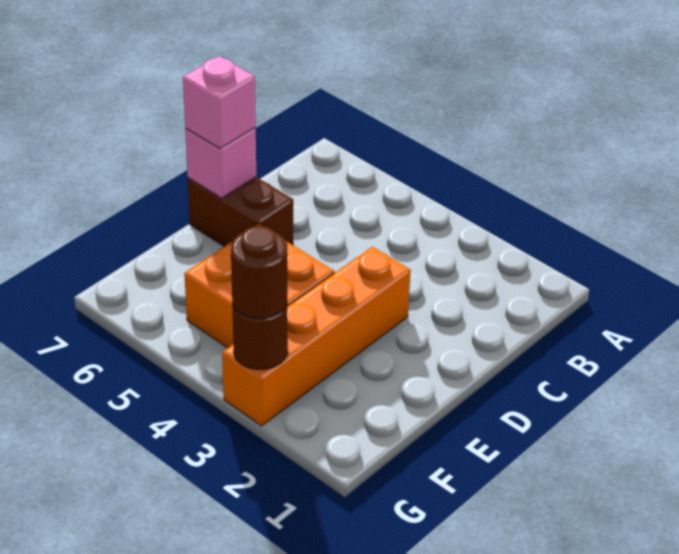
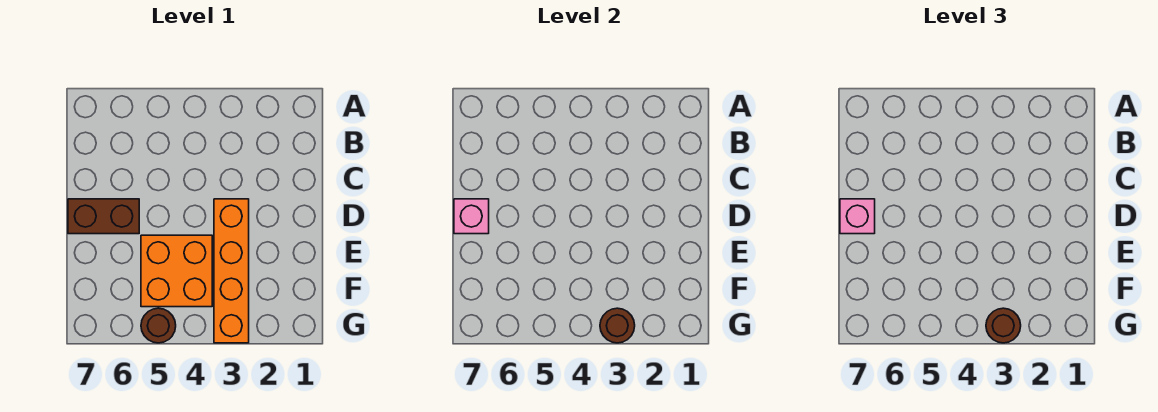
none -> brown 1x1 round brick [141,308,176,343]

